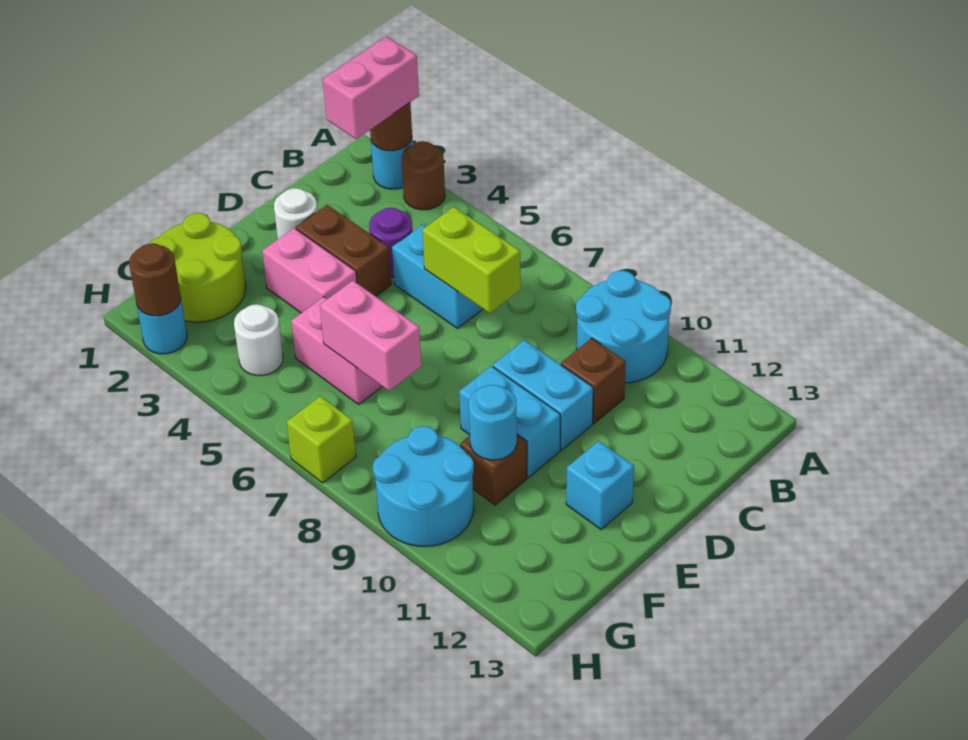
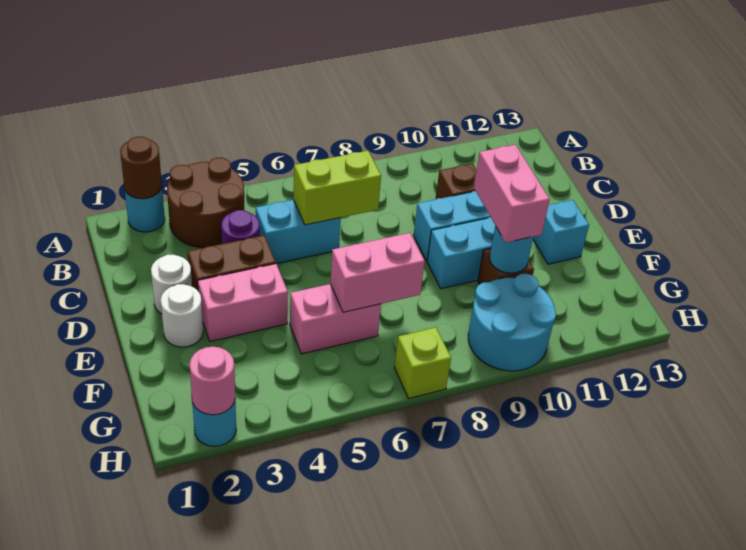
pink 1x2 brick [323,36,419,139] -> pink 1x2 brick moved to [474,145,550,243]
brown 1x1 round brick [402,141,445,210] -> brown 2x2 round brick [167,158,244,248]
cyan 2x2 round brick [576,271,671,383] -> none
lime 2x2 round brick [149,213,246,322] -> none
white 1x1 round brick [234,304,283,376] -> white 1x1 round brick moved to [161,284,203,347]
brown 1x1 round brick [129,243,181,316] -> pink 1x1 round brick [189,347,235,415]

